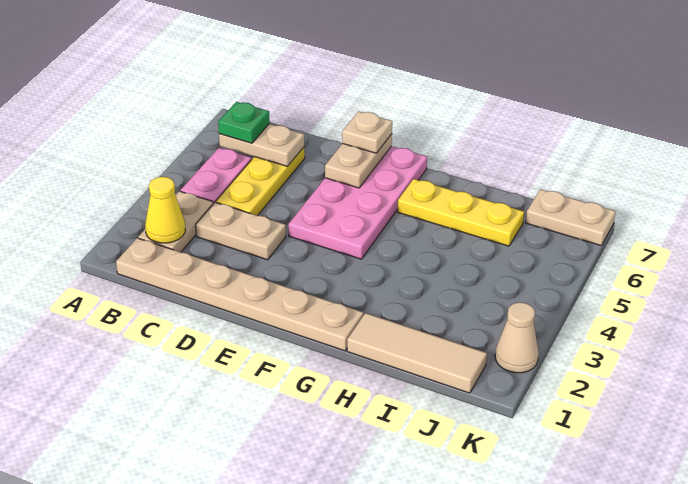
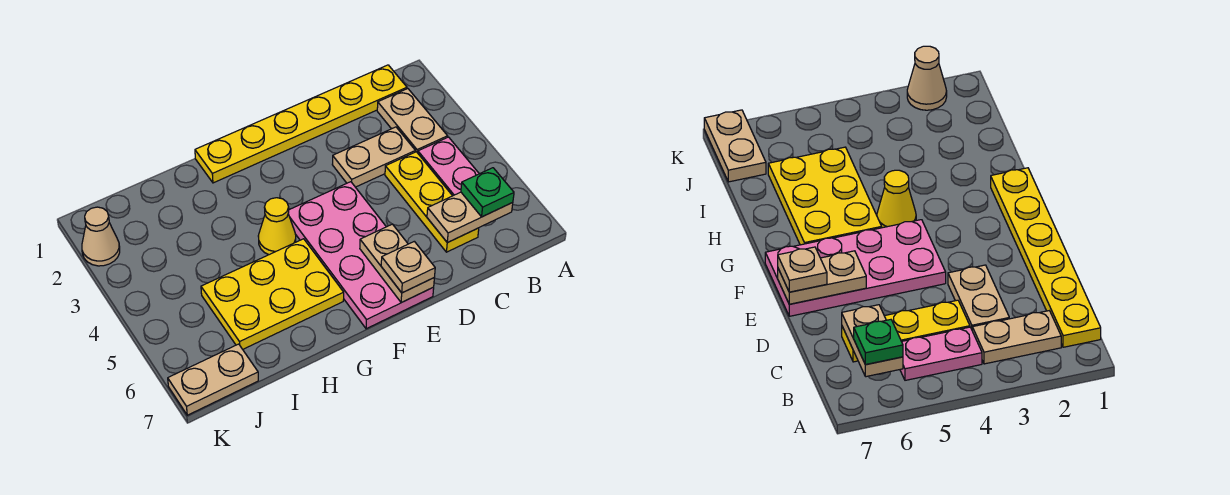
tan 1x6 plate [116,238,363,351] -> yellow 1x6 plate [195,65,407,183]
yellow 1x1 cone [145,177,185,243] -> yellow 1x1 cone moved to [258,198,296,255]
yellow 1x3 plate [397,179,524,246] -> yellow 2x3 plate [201,239,344,349]
tan 1x3 tile [347,313,487,393] -> none

